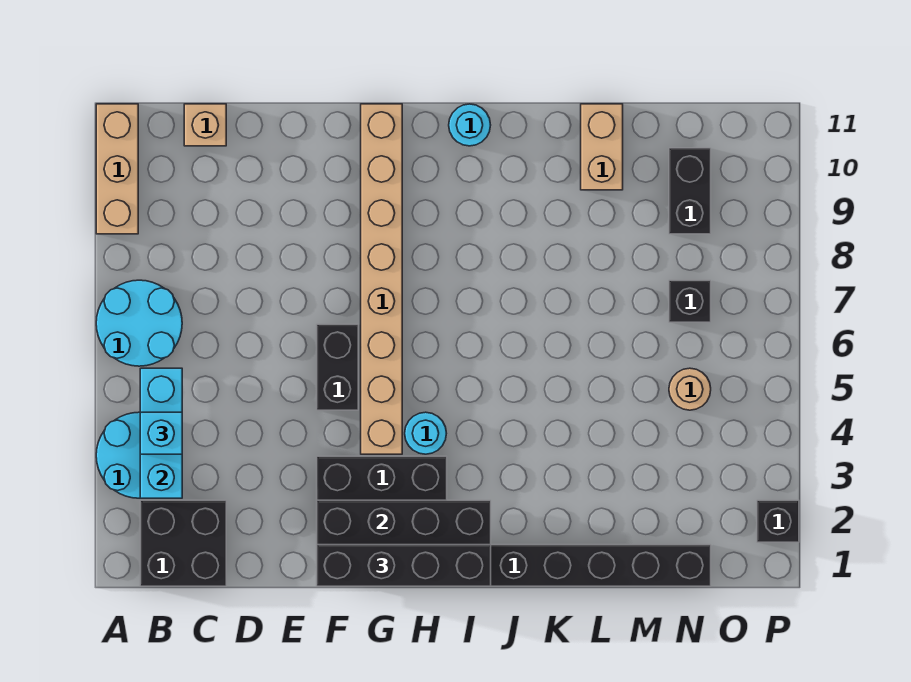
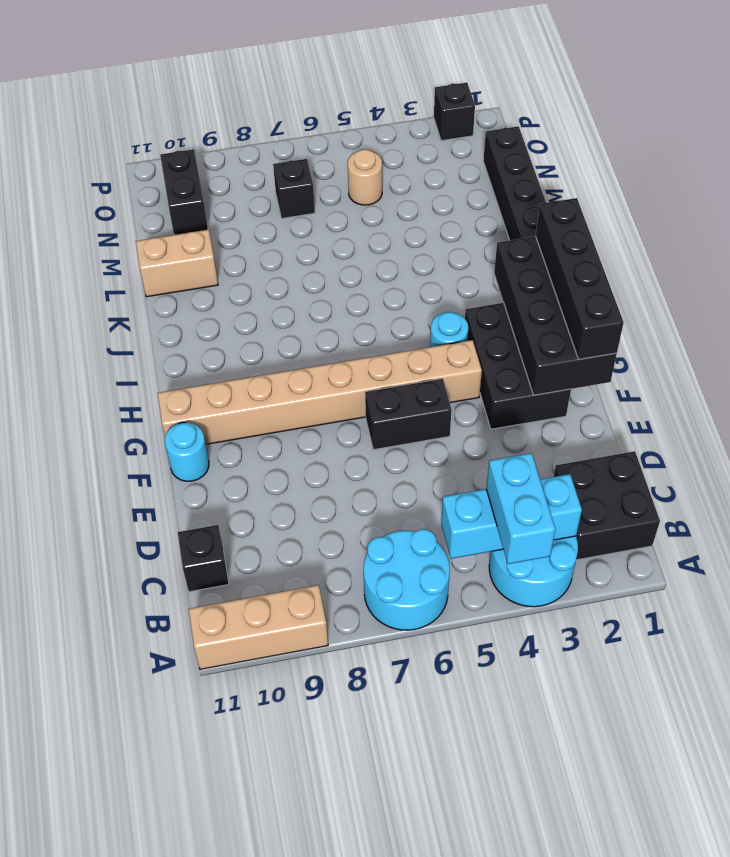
cyan 1x1 brick [140,412,182,454] -> cyan 1x2 brick [486,453,555,564]
tan 1x1 brick [184,104,226,146] -> black 1x1 brick [178,525,229,592]
cyan 1x1 round brick [449,104,491,146] -> cyan 1x1 round brick moved to [165,422,209,481]
black 1x2 brick [669,148,711,234] -> black 1x2 brick turned to [160,149,208,235]

